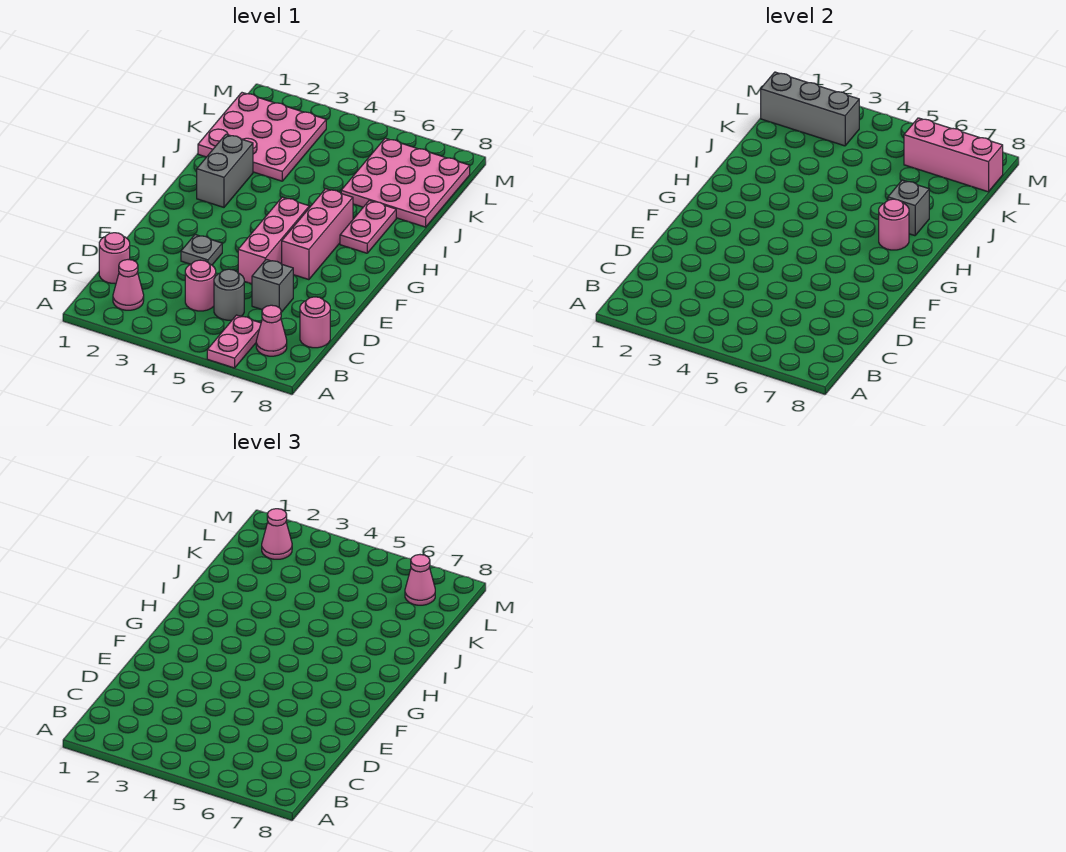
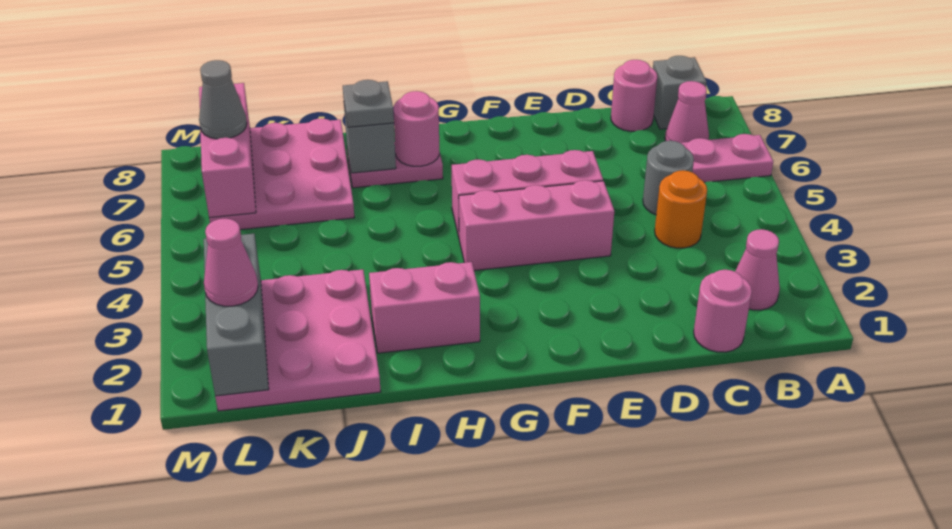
pink 1x1 round brick [185,260,216,311] -> orange 1x1 round brick [655,170,707,248]
grey 1x1 brick [252,259,293,312] -> grey 1x1 brick moved to [653,56,706,129]
grey 1x1 plate [181,235,222,265] -> grey 1x1 plate moved to [343,80,394,127]
pink 1x3 brick [282,189,353,280] -> pink 1x3 brick moved to [459,180,614,271]
grey 1x2 brick [197,134,253,207] -> pink 1x2 brick [369,262,480,353]
pink 1x1 cone [405,555,435,605] -> grey 1x1 cone [199,60,247,139]

